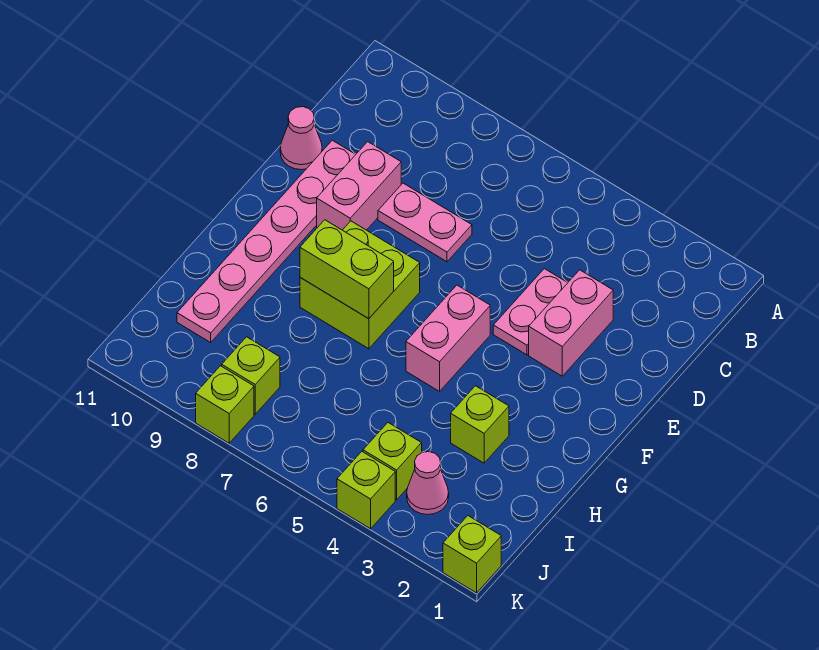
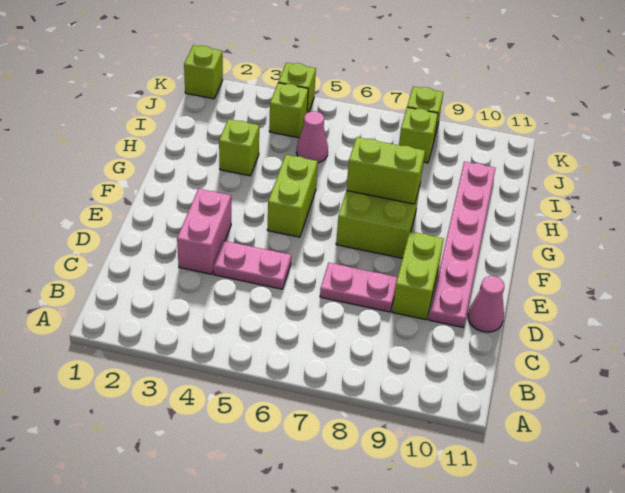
pink 1x2 plate [493,269,568,355] -> pink 1x2 plate turned to [213,241,291,289]
pink 1x2 brick [317,142,401,230] -> lime 1x2 brick [392,232,444,320]
pink 1x2 brick [406,285,490,391] -> lime 1x2 brick [267,155,318,237]
pink 1x1 cone [407,452,449,515] -> pink 1x1 cone moved to [296,111,328,163]

